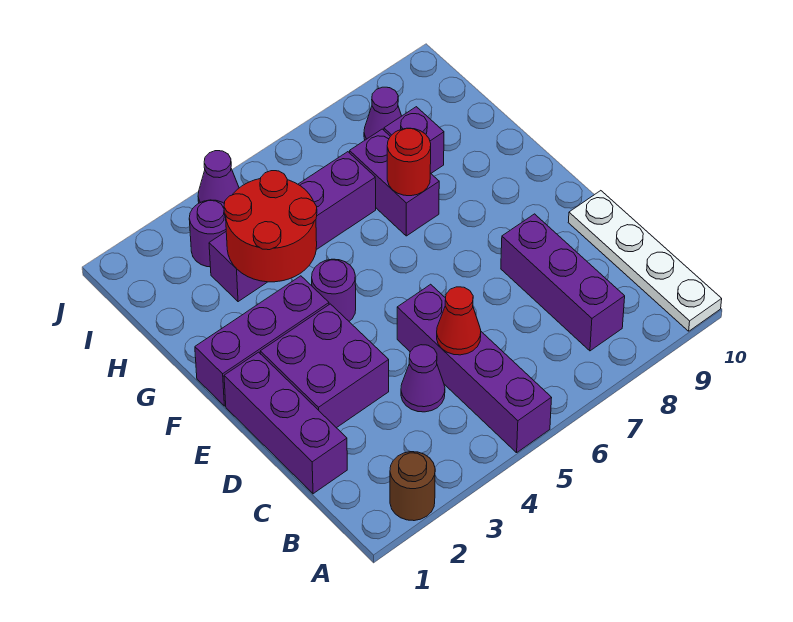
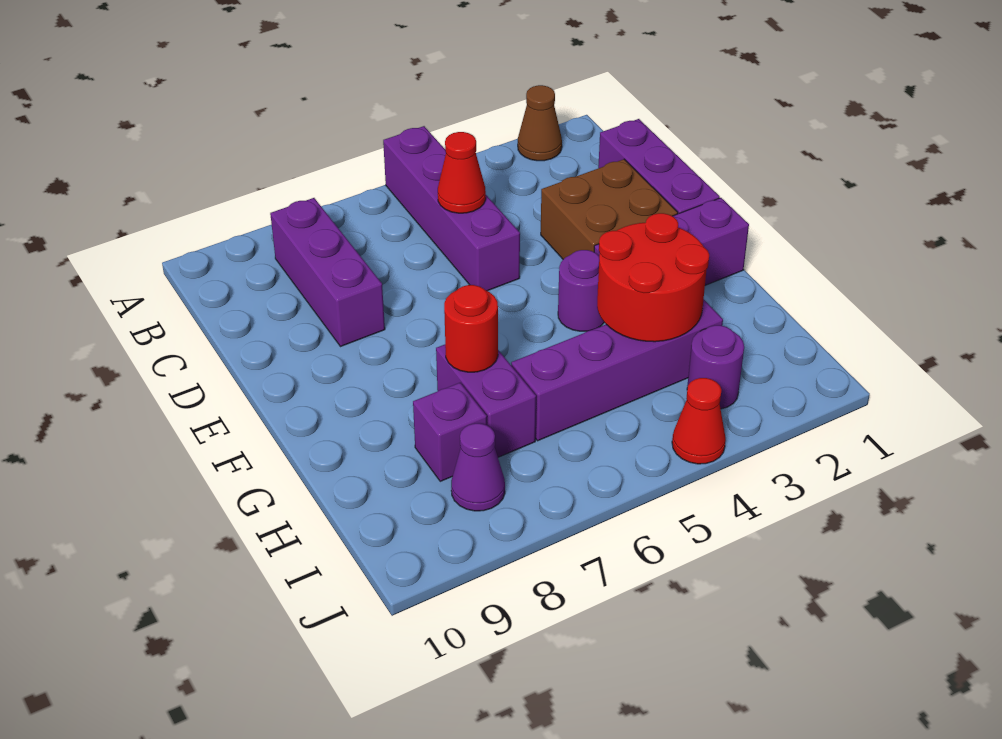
brown 1x1 round brick [390,452,435,521] -> brown 1x1 cone [518,85,562,161]
white 1x4 plate [568,191,722,331] -> none
purple 1x1 cone [401,345,445,412] -> none
purple 2x2 brick [260,304,389,428] -> brown 2x2 brick [541,159,678,259]
purple 1x1 cone [198,151,239,203] -> red 1x1 cone [672,378,726,464]

